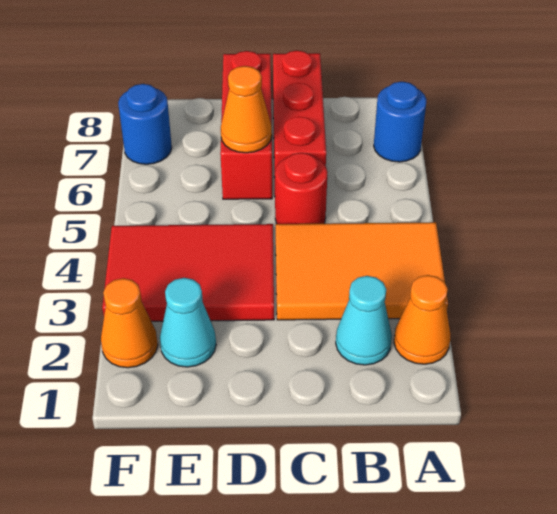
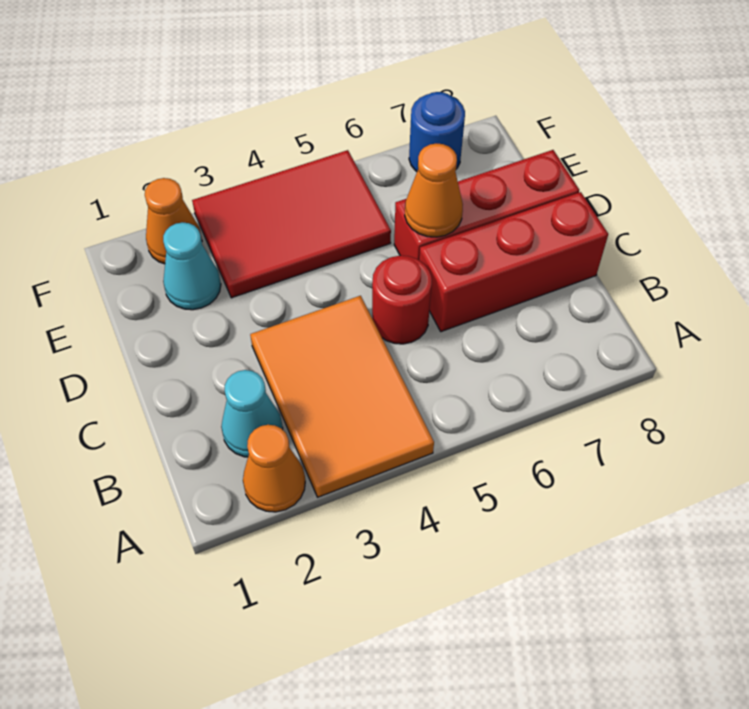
blue 1x1 round brick [374,82,426,162] -> none
red 2x3 tile [102,224,274,321] -> red 2x3 tile turned to [192,150,391,298]

